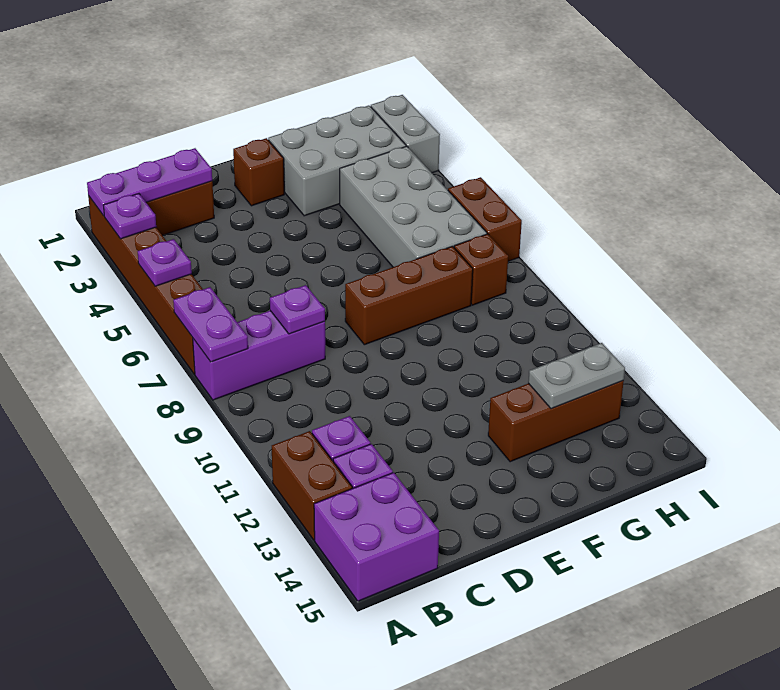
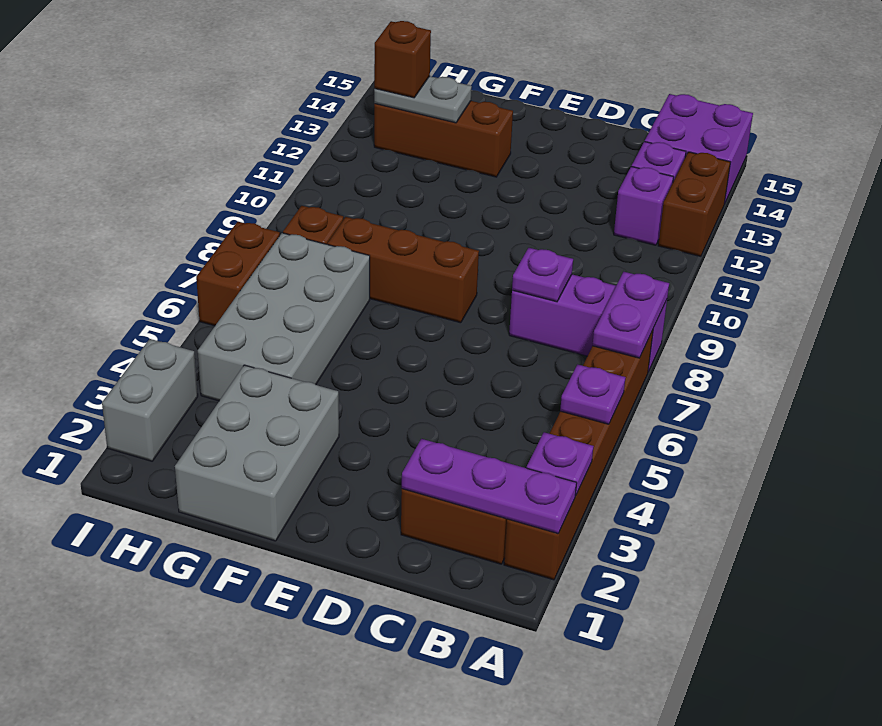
brown 1x1 brick [233,138,284,206] -> brown 1x1 brick moved to [374,21,431,98]
grey 2x3 brick [268,105,406,216] -> grey 2x3 brick turned to [175,365,339,541]

